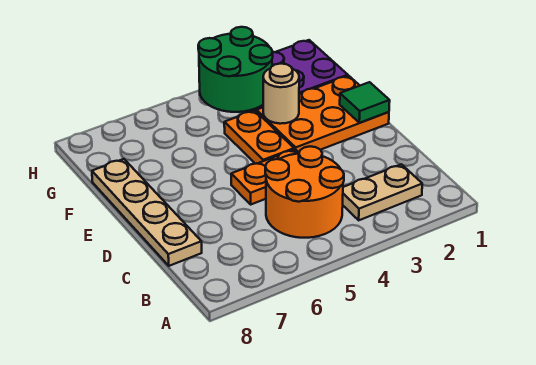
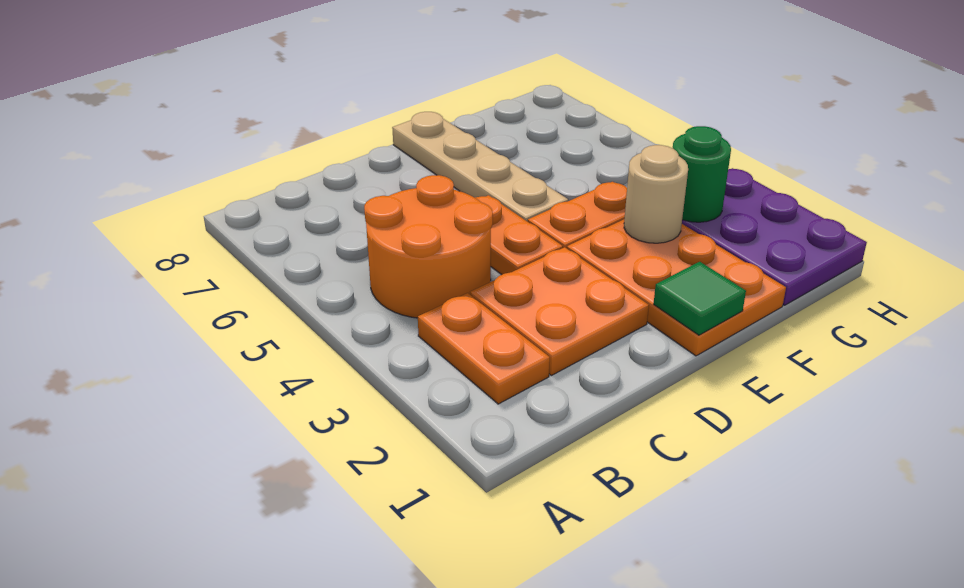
tan 1x2 plate [343,164,422,220] -> orange 1x2 plate [418,293,550,404]
none -> orange 2x2 plate [470,247,649,376]
tan 1x4 plate [92,159,202,266] -> tan 1x4 plate turned to [392,112,568,222]
green 2x2 round brick [198,27,273,112] -> green 1x1 round brick [673,126,731,222]

